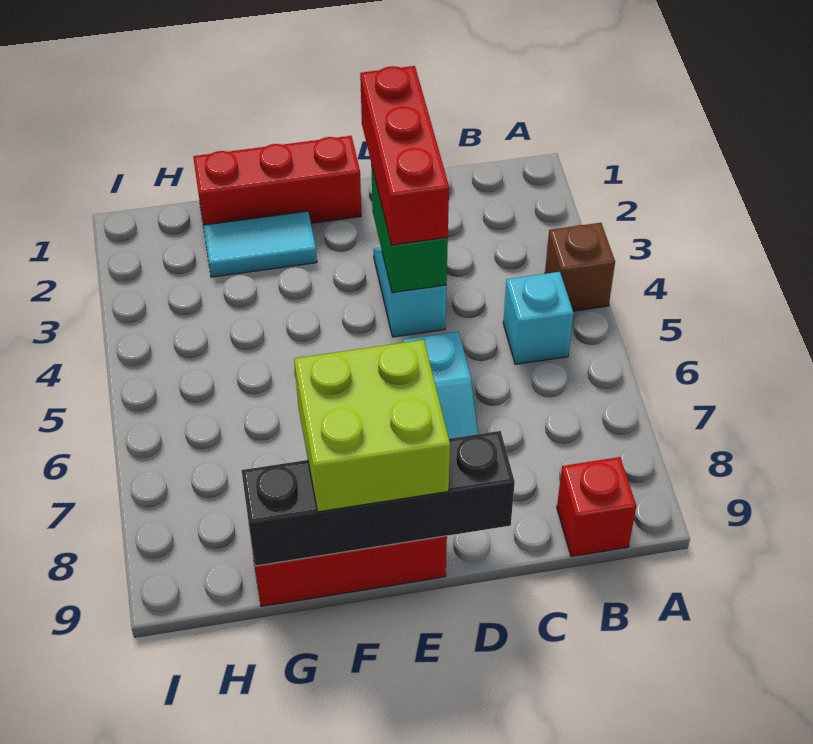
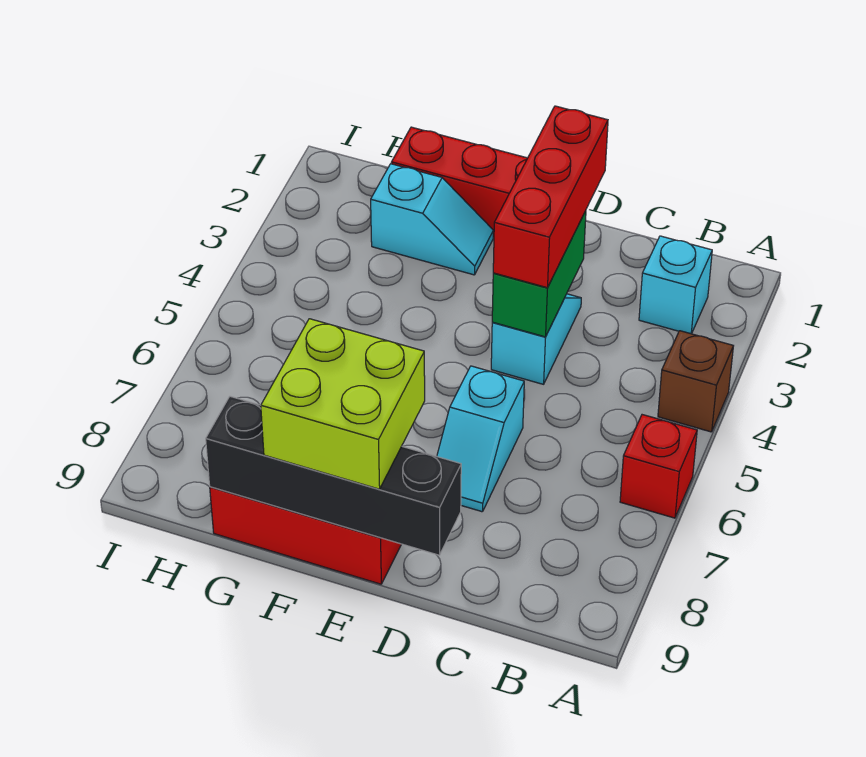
cyan 1x1 brick [503,272,573,364] -> cyan 1x1 brick moved to [639,236,712,334]
red 1x1 brick [557,457,636,556] -> red 1x1 brick moved to [620,415,697,518]
cyan 1x2 tile [203,211,317,277] -> cyan 1x2 slope [371,164,493,275]

